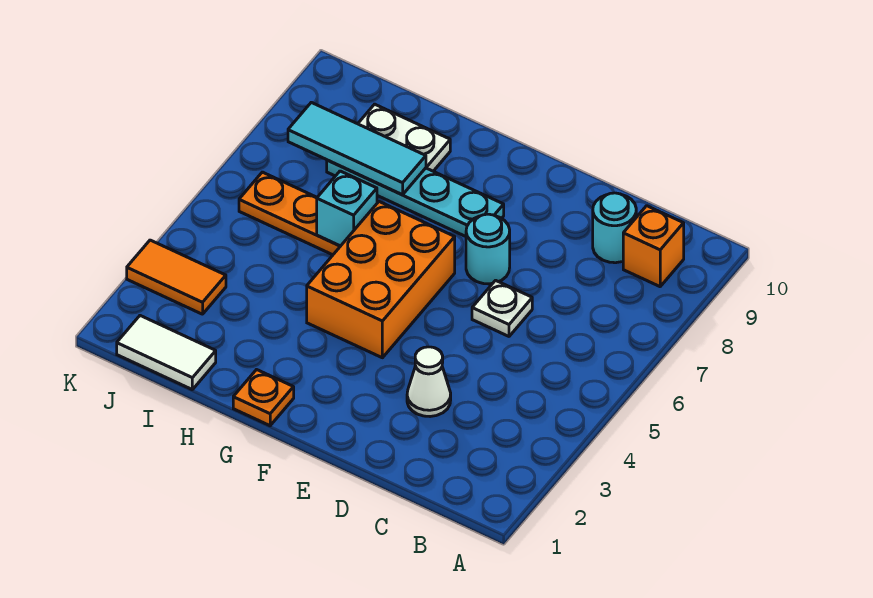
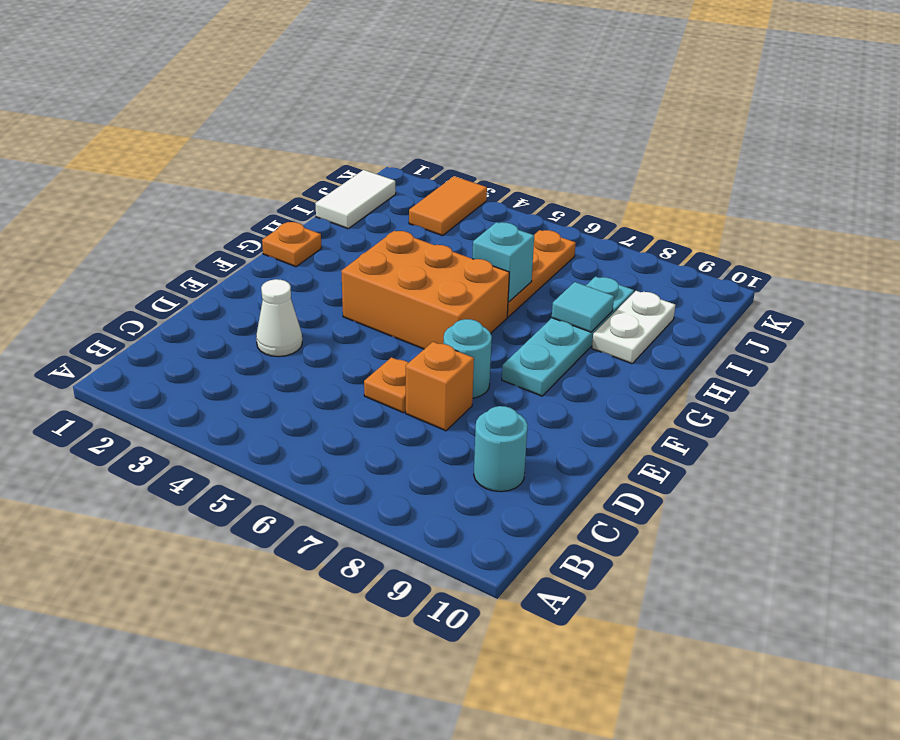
orange 1x1 brick [623,206,684,287] -> orange 1x1 brick moved to [406,342,474,431]
white 1x1 plate [472,280,532,336] -> orange 1x1 plate [364,357,408,413]
cyan 1x3 tile [288,102,426,195] -> cyan 1x1 tile [552,282,614,332]

